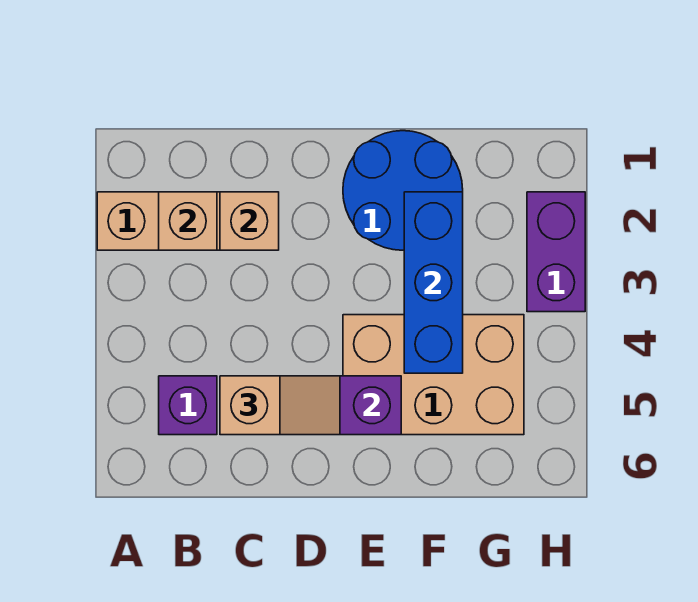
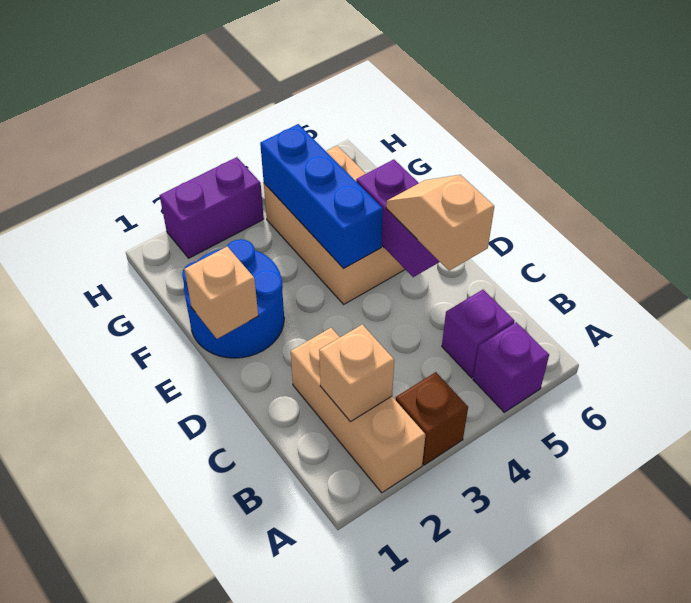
none -> brown 1x1 brick [396,372,468,465]
none -> purple 1x1 brick [473,322,549,412]
tan 1x1 brick [220,192,279,250] -> tan 1x1 brick moved to [184,247,258,339]
blue 1x3 brick [404,192,463,373] -> blue 1x3 brick turned to [260,124,383,268]

